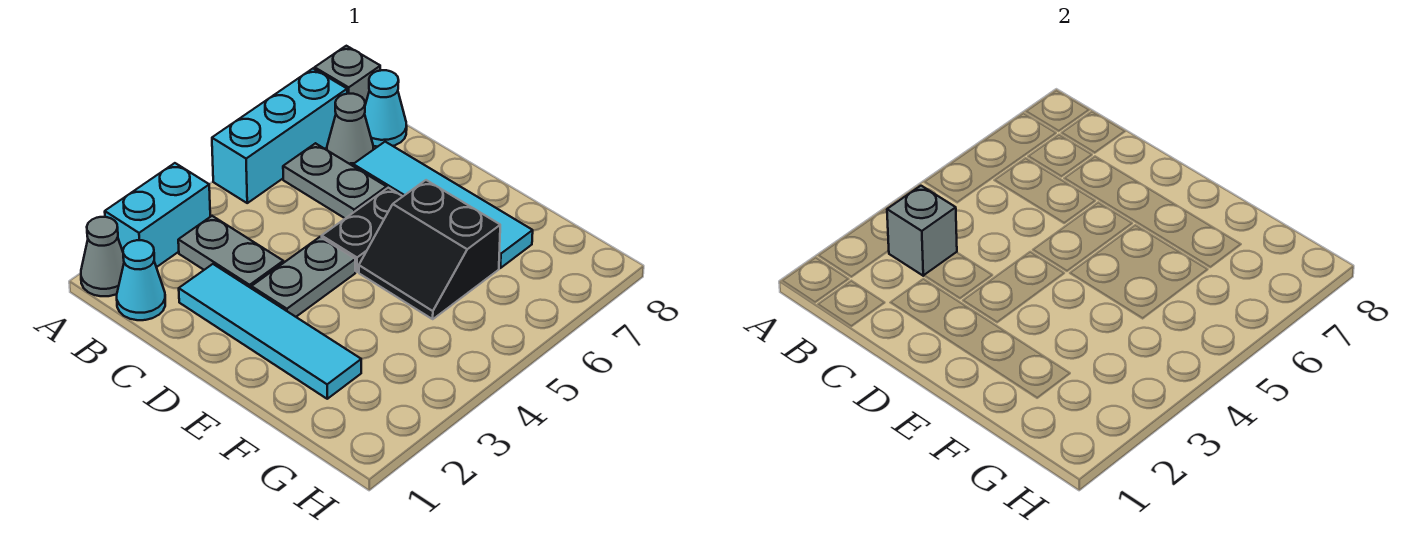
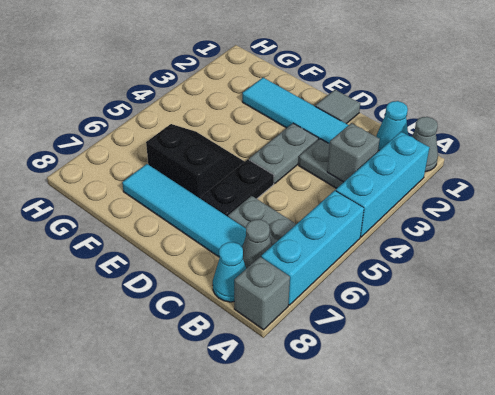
cyan 1x2 brick [105,163,210,267] -> cyan 1x3 brick [336,132,430,237]
none -> grey 1x1 tile [315,90,360,124]

